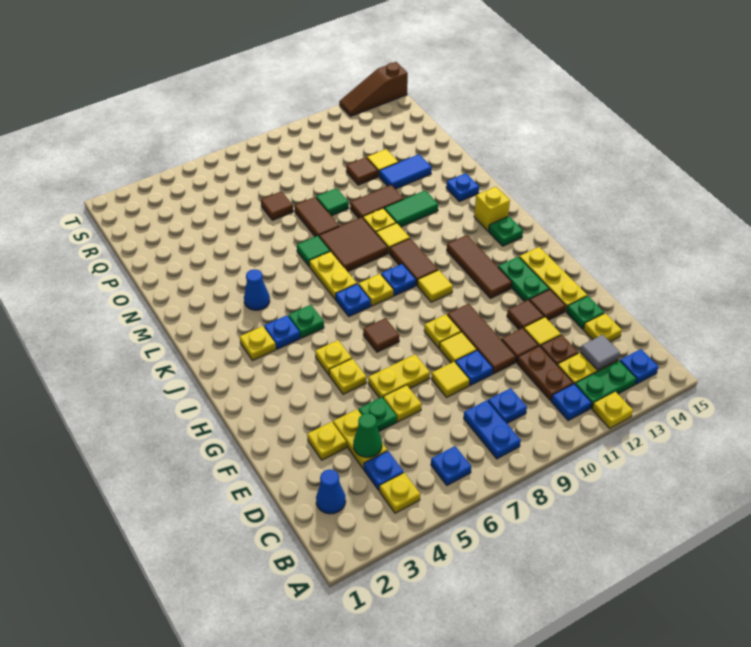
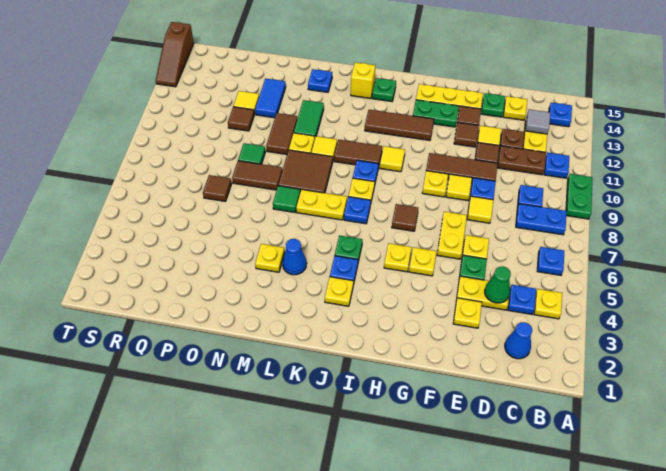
yellow 1x1 plate [592,391,633,428] -> yellow 1x1 plate moved to [255,244,285,272]
green 1x2 plate [575,361,637,408] -> green 1x2 plate moved to [566,174,592,219]

